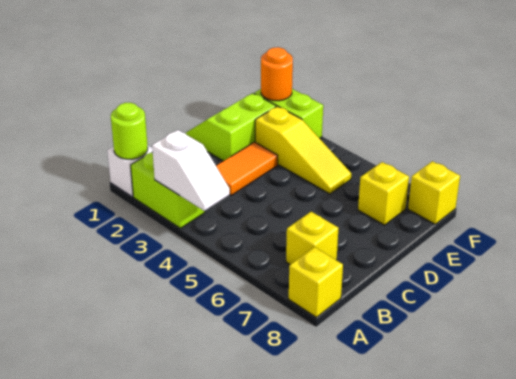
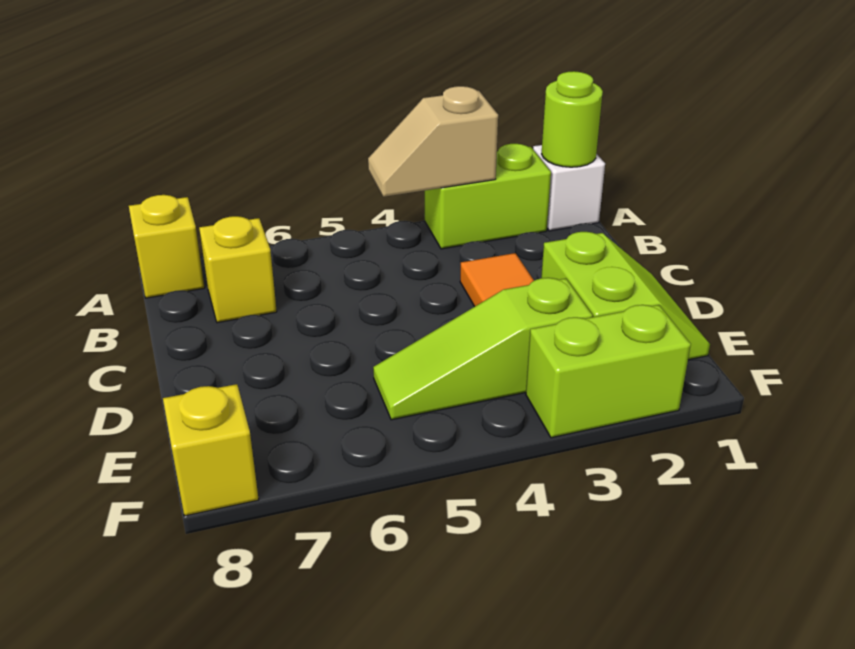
white 1x2 slope [152,130,230,211] -> tan 1x2 slope [368,86,498,197]
yellow 1x3 slope [255,106,351,194] -> lime 1x3 slope [373,278,593,420]
yellow 1x1 brick [358,162,409,225] -> none
orange 1x1 round brick [261,47,293,101] -> none

